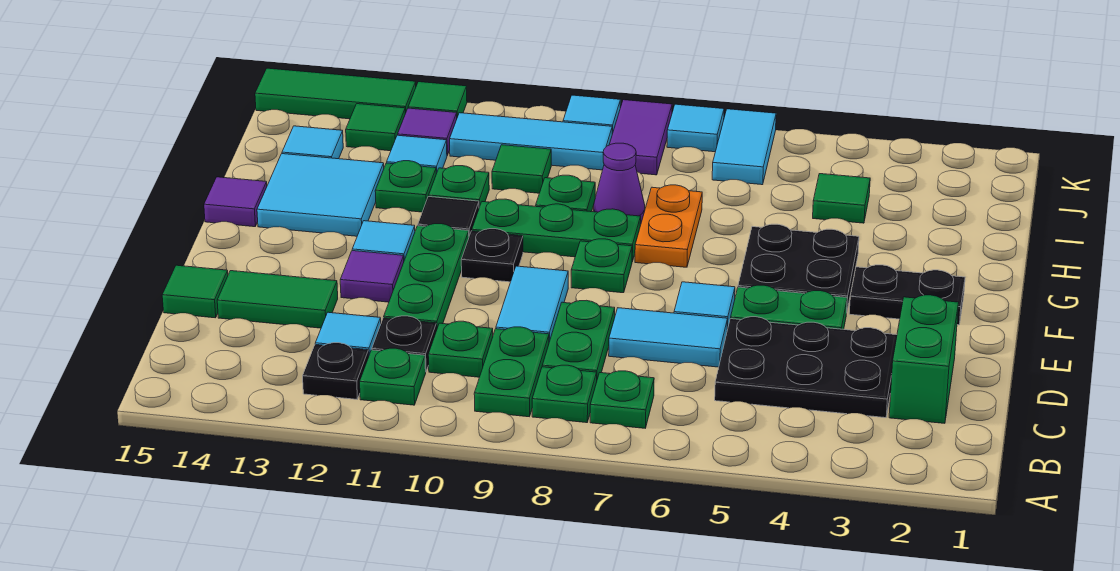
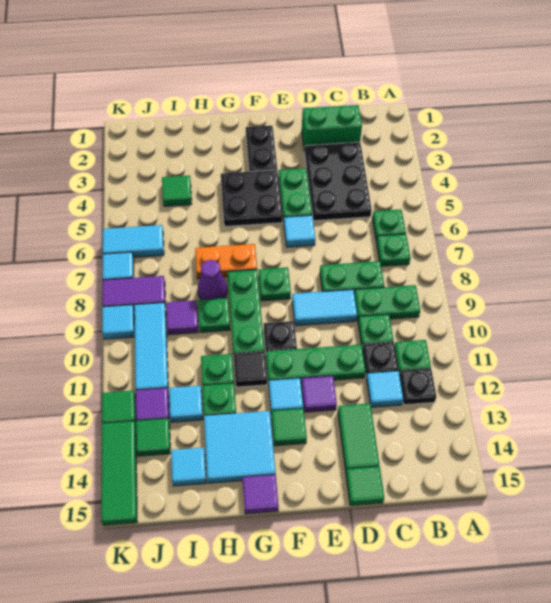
green 1x1 plate [532,365,597,423] -> green 1x1 plate moved to [372,209,406,241]
cyan 1x2 tile [609,308,728,367] -> none
none -> purple 1x1 tile [166,300,198,335]
green 1x1 tile [492,145,551,193] -> green 1x1 tile moved to [272,408,307,446]

